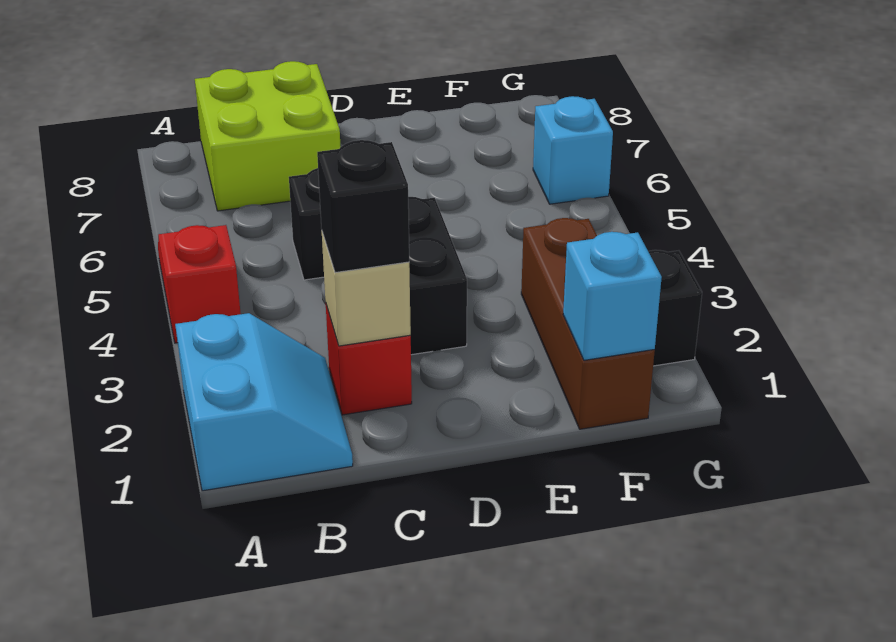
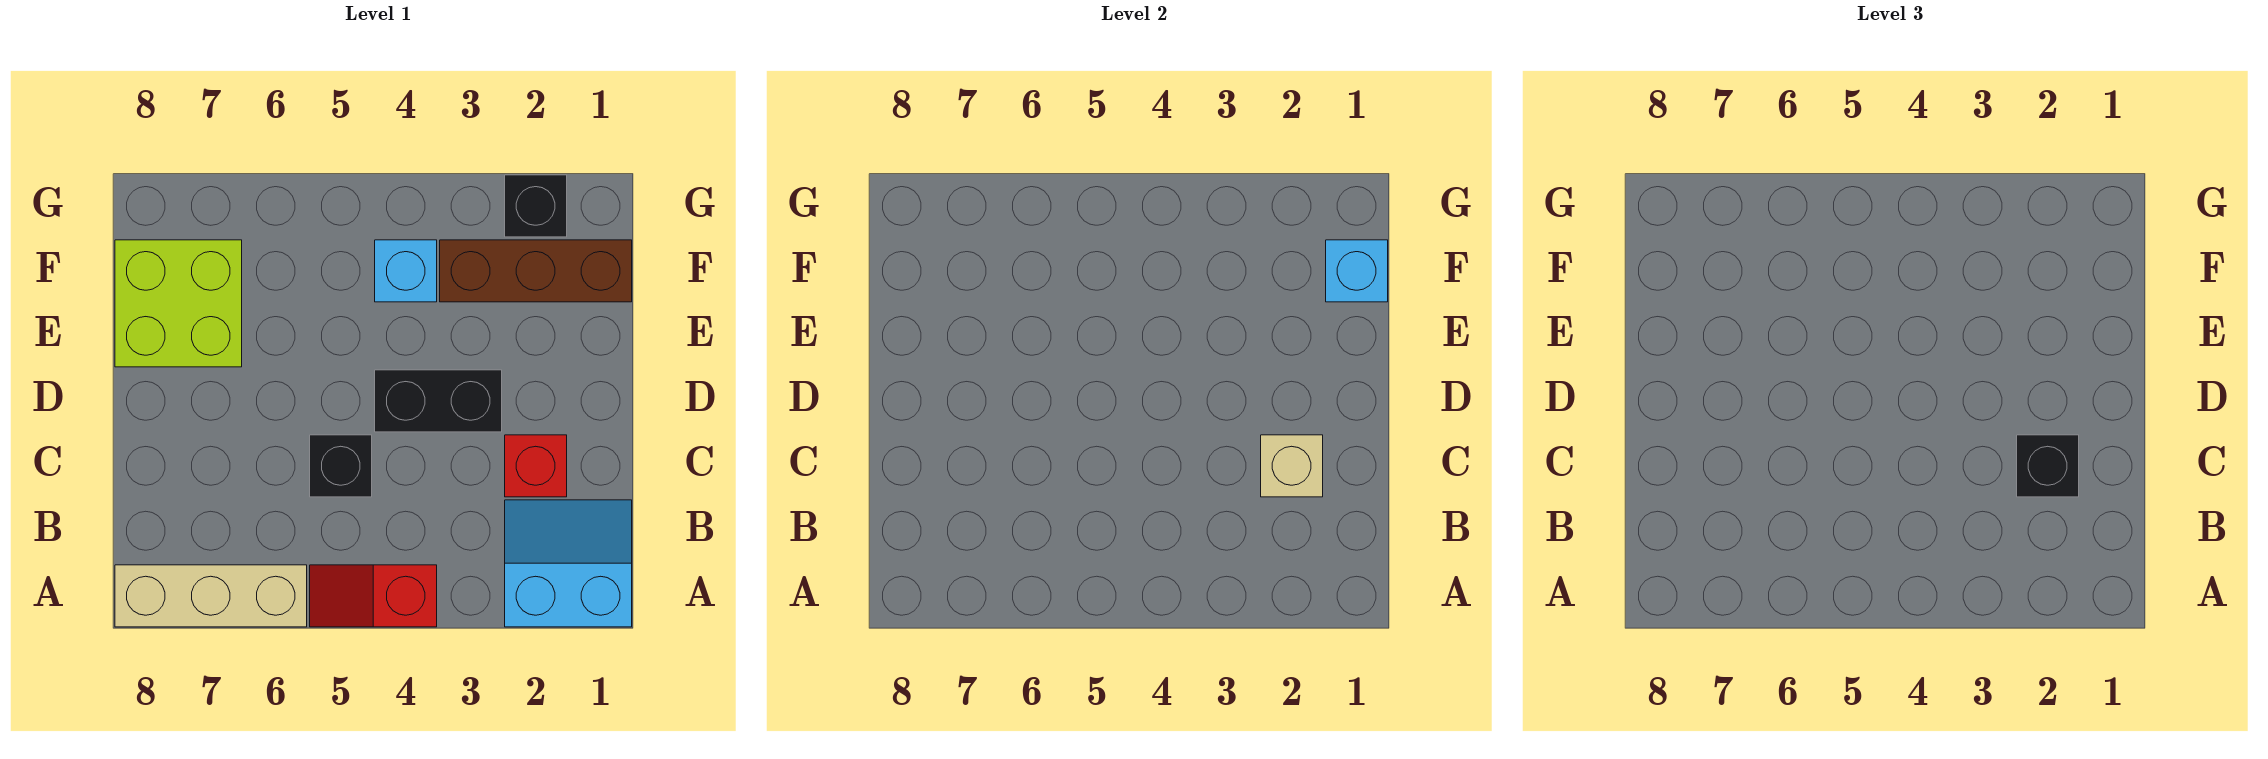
none -> tan 1x3 brick [115,565,307,627]
lime 2x2 brick [195,61,341,211] -> lime 2x2 brick moved to [115,240,242,367]
cyan 1x1 brick [533,96,613,204] -> cyan 1x1 brick moved to [375,240,437,302]

